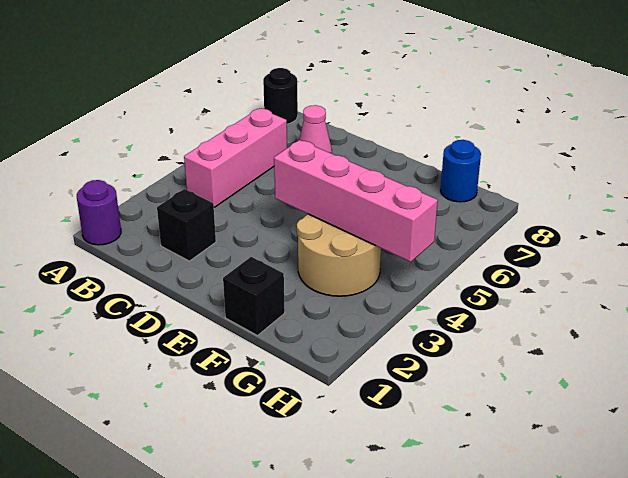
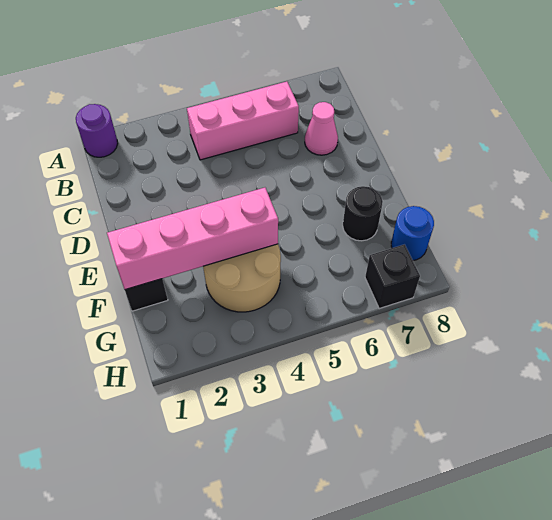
black 1x1 round brick [263,68,298,124] -> black 1x1 round brick moved to [343,186,383,241]
black 1x1 brick [157,189,216,261] -> black 1x1 brick moved to [365,245,420,308]
pink 1x4 brick [274,140,438,262] -> pink 1x4 brick turned to [107,188,278,290]

